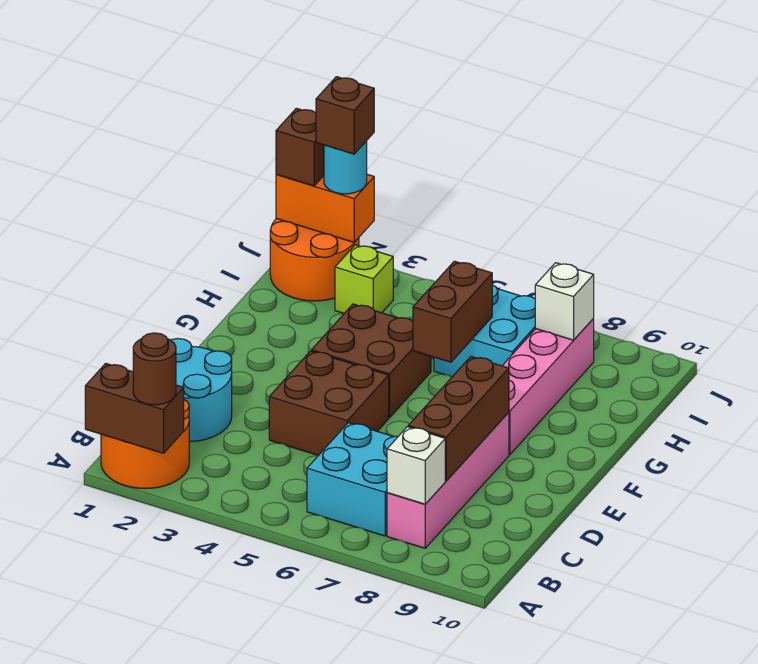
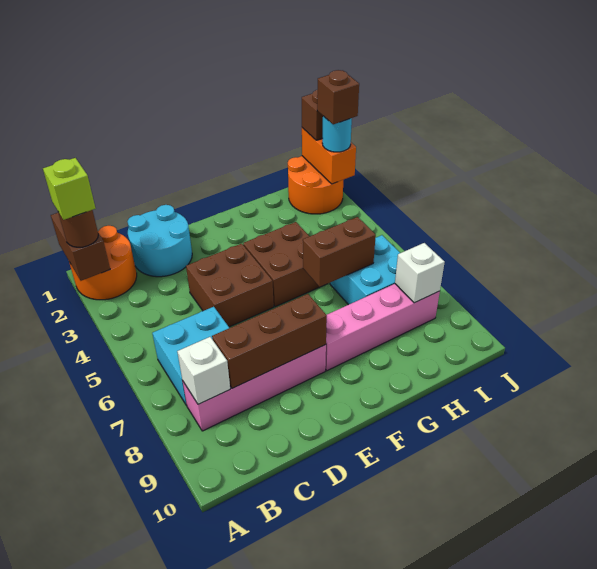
lime 1x1 brick [335,245,393,313] -> lime 1x1 brick moved to [43,158,96,220]

